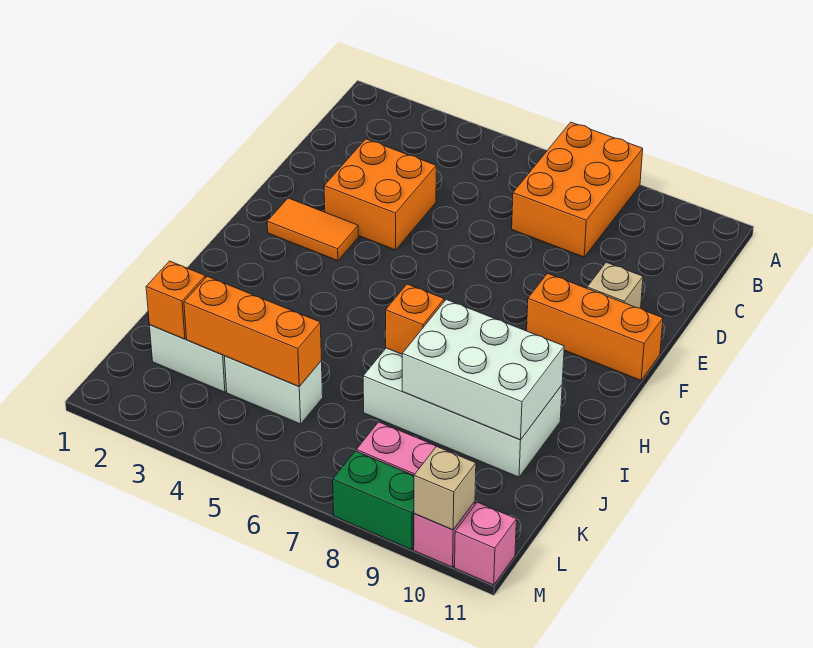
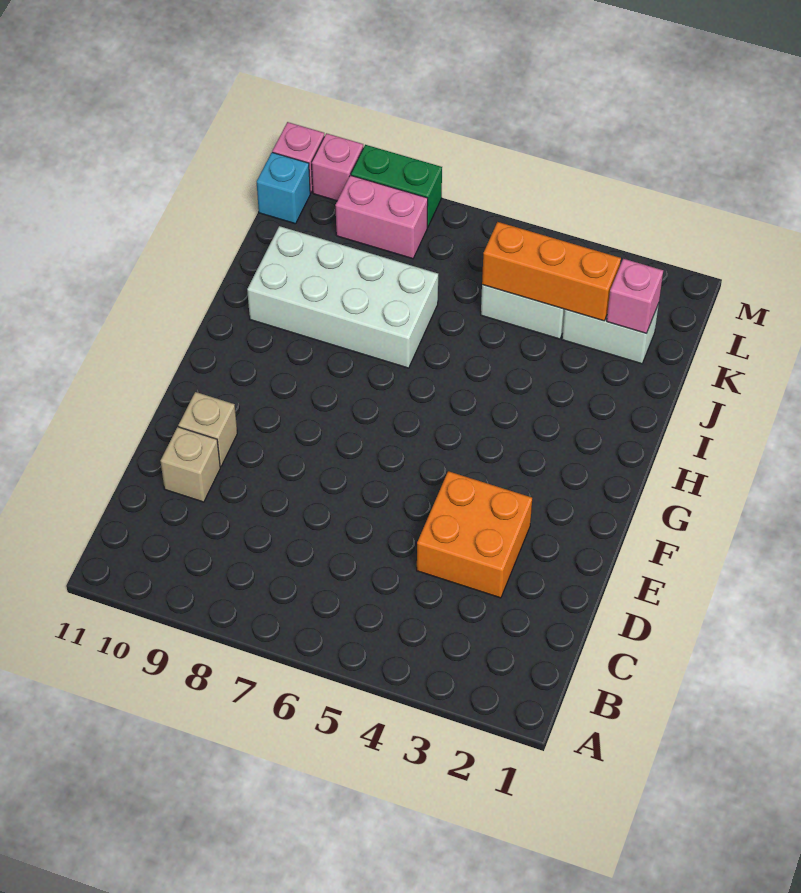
orange 2x3 brick [512,122,643,257] -> none
orange 1x2 tile [267,198,358,261] -> none
orange 1x3 brick [527,273,663,380] -> none
orange 1x1 brick [385,284,444,354] -> none
white 2x3 brick [402,299,564,440] -> none
orange 1x1 brick [146,261,205,339] -> pink 1x1 brick [607,259,663,334]
none -> cyan 1x1 brick [257,152,310,224]
tan 1x1 brick [414,447,476,530] -> tan 1x1 brick moved to [161,427,220,502]

